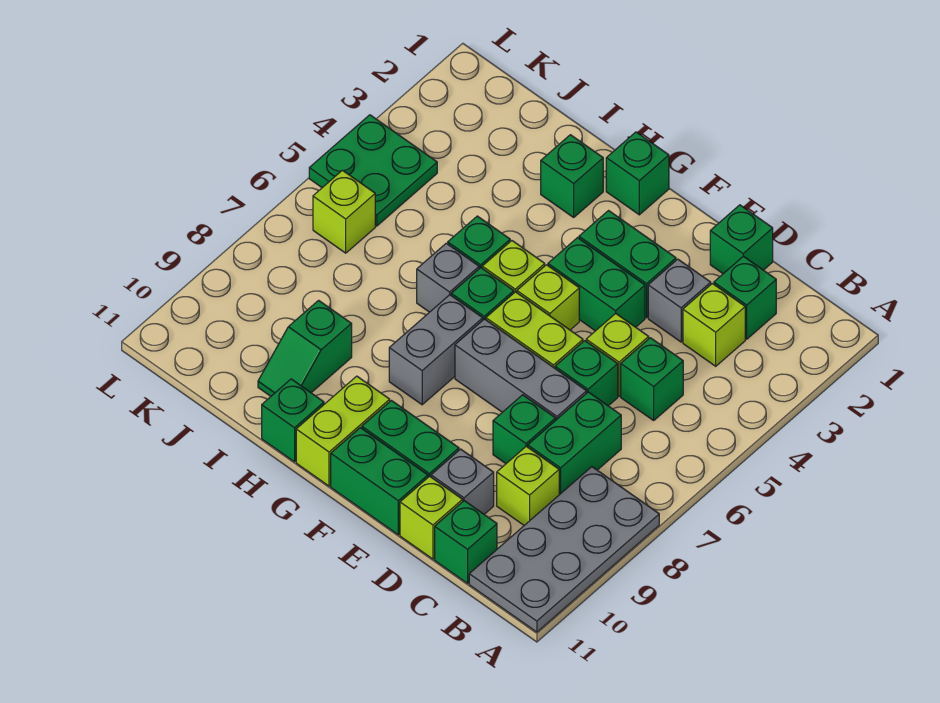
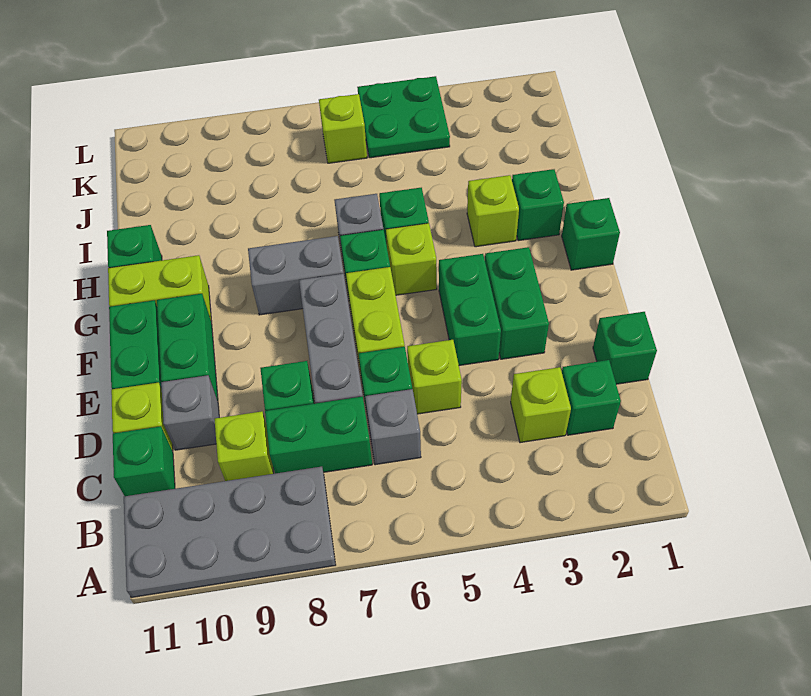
green 1x1 brick [621,338,683,420] -> none
grey 1x1 brick [648,259,711,342] -> grey 1x1 brick moved to [365,389,421,465]
lime 1x1 brick [517,265,579,330] -> lime 1x1 brick moved to [467,175,519,247]
green 1x2 slope [258,300,352,396] -> none

